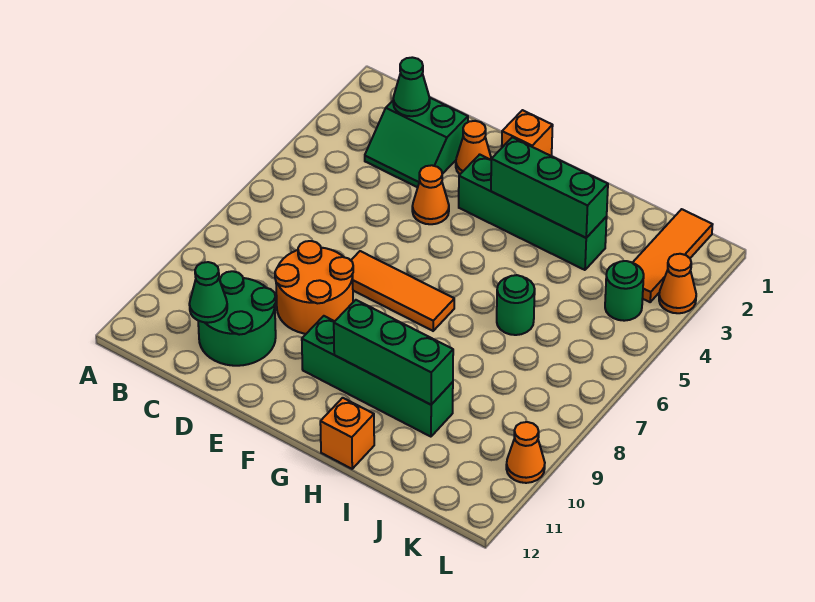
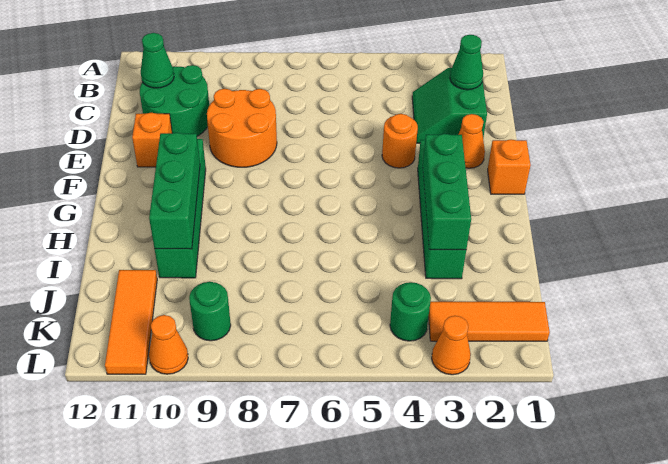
orange 1x1 cone [412,165,449,224] -> orange 1x1 round brick [382,114,418,168]
orange 1x3 tile [351,251,454,331] -> orange 1x3 tile moved to [105,270,157,374]
orange 1x1 brick [320,398,374,469] -> orange 1x1 brick moved to [132,113,172,167]
green 1x1 round brick [497,275,535,335] -> green 1x1 round brick moved to [189,282,231,341]

